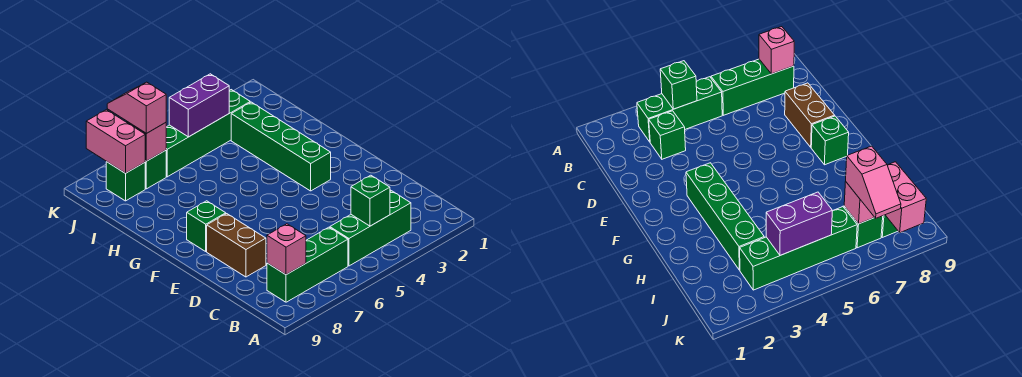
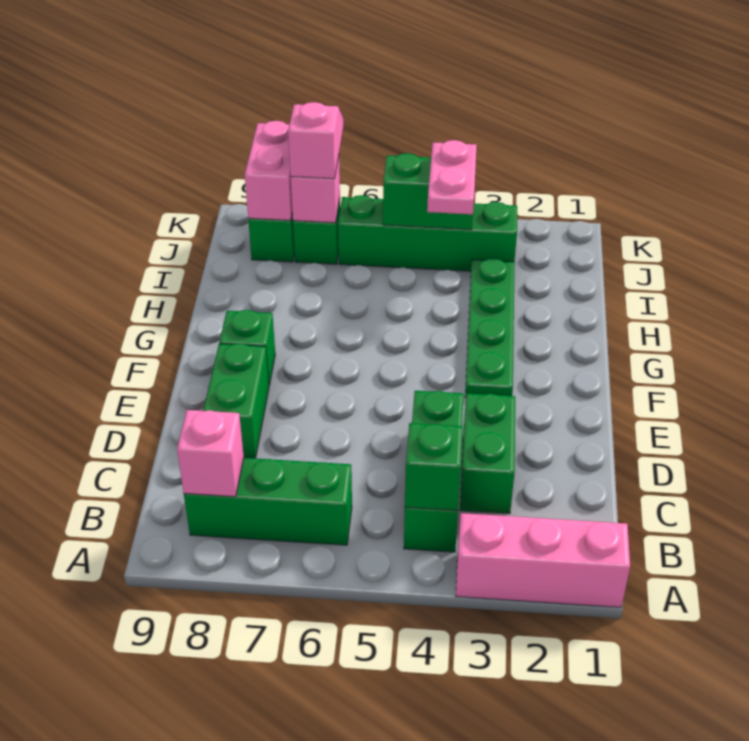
none -> pink 1x3 brick [456,513,630,607]
green 1x3 brick [330,191,411,266] -> green 1x3 brick turned to [404,391,464,552]
green 1x1 brick [649,111,686,159] -> green 1x2 brick [460,393,515,514]
brown 1x2 brick [207,214,266,277] -> green 1x2 brick [203,343,269,458]
green 1x4 brick [231,102,331,191] -> green 1x4 plate [465,258,515,398]
none -> pink 1x2 plate [427,140,477,214]
purple 1x2 brick [169,74,229,137] -> green 1x2 brick [383,153,473,229]

